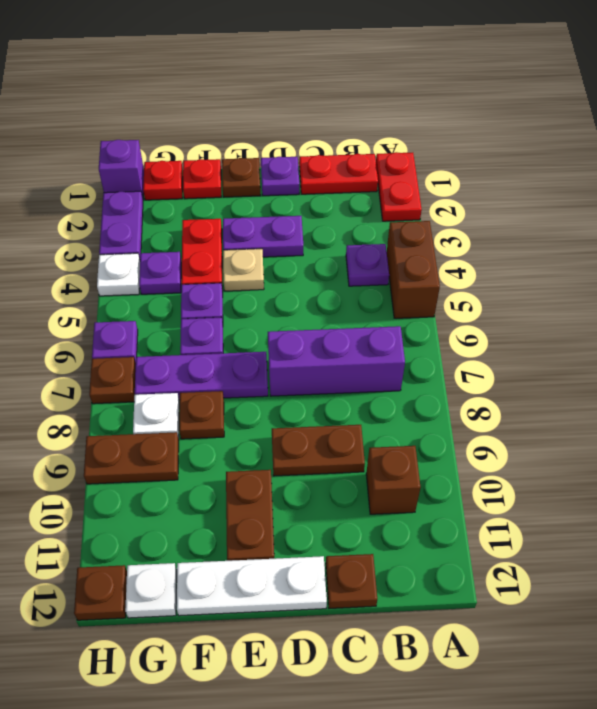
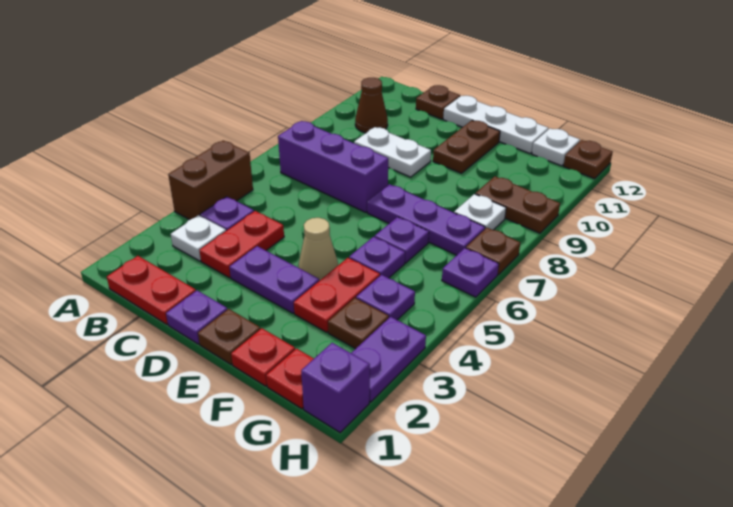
red 1x2 plate [376,152,422,221] -> red 1x2 plate moved to [199,211,284,278]
brown 1x1 brick [366,446,421,514] -> brown 1x1 cone [355,78,388,133]
brown 1x2 plate [272,425,365,476] -> white 1x2 plate [354,127,431,177]
tan 1x1 plate [223,249,264,291] -> tan 1x1 cone [298,218,338,281]
brown 1x1 plate [179,391,224,439] -> brown 1x1 plate moved to [328,298,389,349]
white 1x1 plate [97,253,140,296] -> white 1x1 plate moved to [171,215,226,261]

